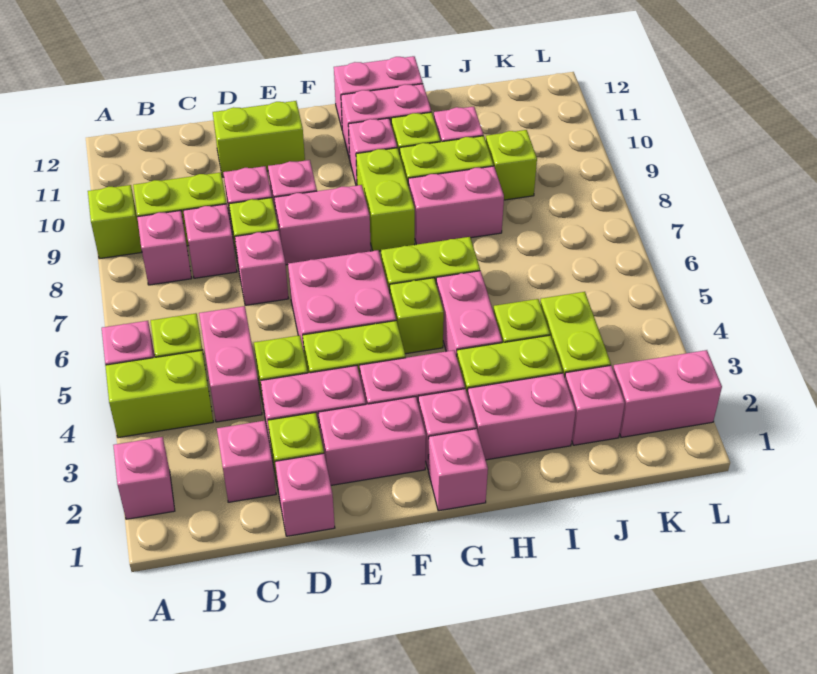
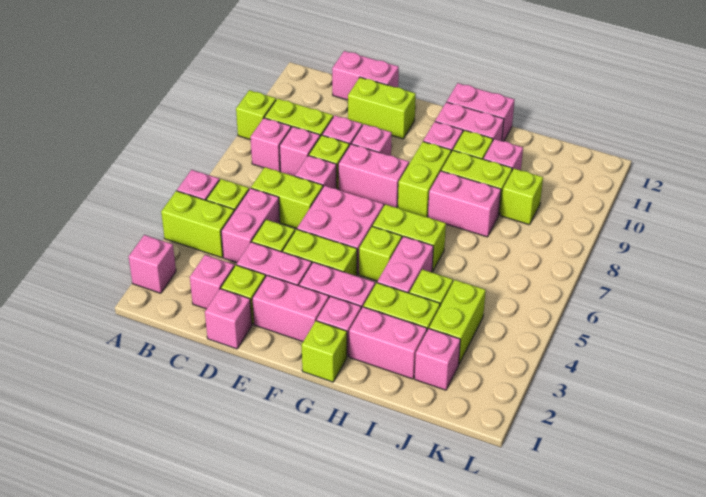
none -> lime 1x2 brick [251,167,323,228]
pink 1x1 brick [428,429,488,511] -> lime 1x1 brick [302,321,347,382]
pink 1x2 brick [613,350,722,437] -> pink 1x2 brick moved to [332,51,399,100]

